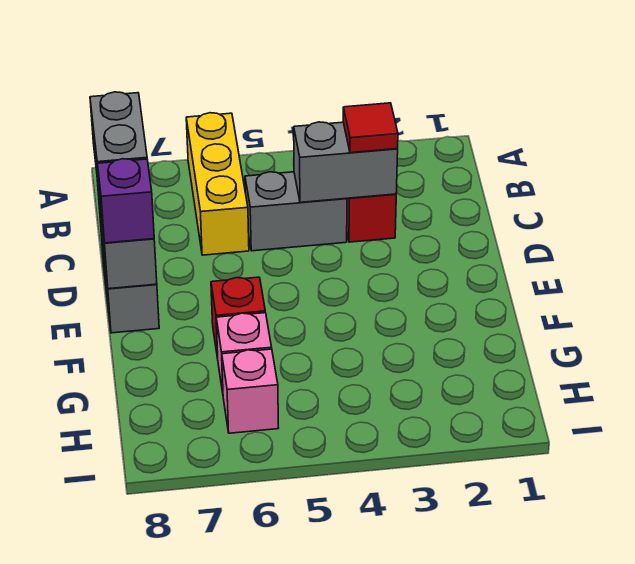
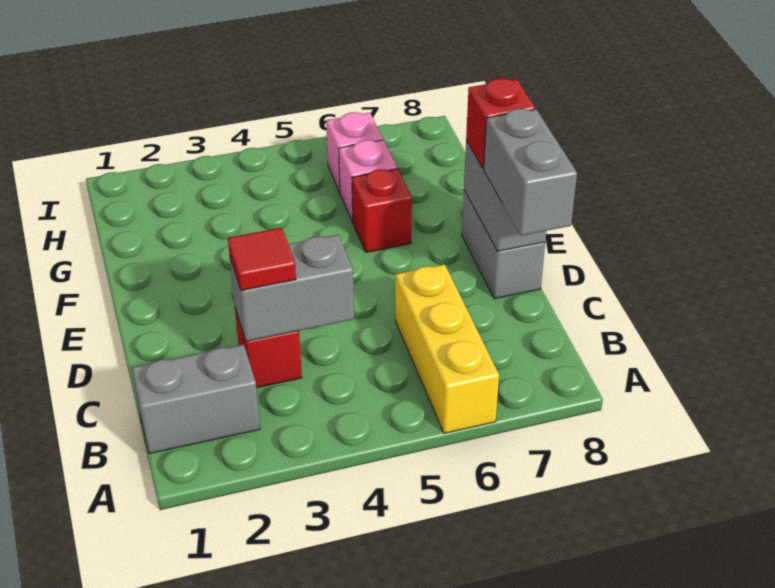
grey 1x2 brick [245,172,347,251] -> grey 1x2 brick moved to [132,344,260,454]
purple 1x1 brick [97,159,154,243] -> red 1x1 brick [466,78,535,169]

